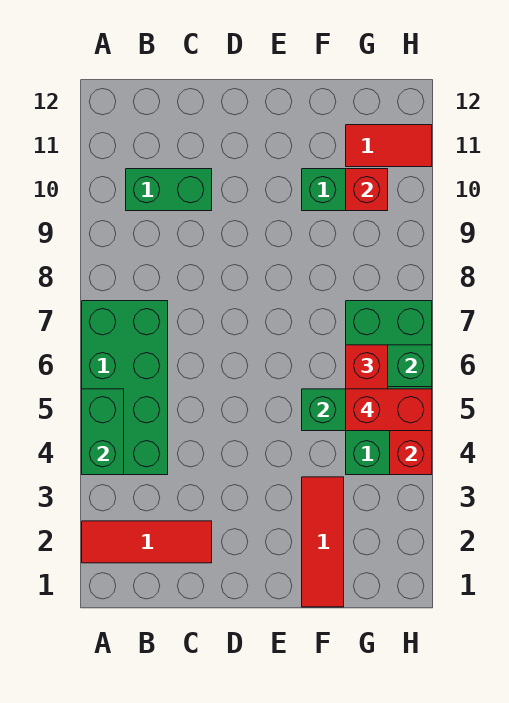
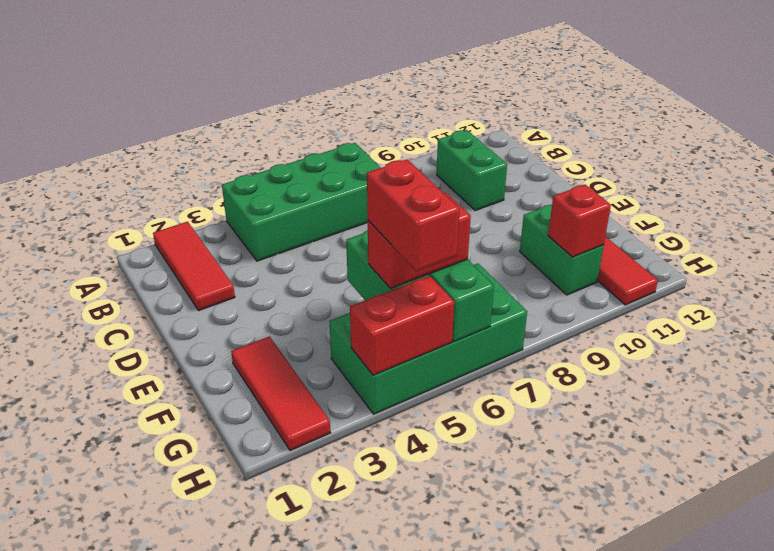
green 1x2 brick [82,389,124,475] -> none
red 1x3 tile [302,477,344,607] -> red 1x3 tile turned to [231,336,331,450]

